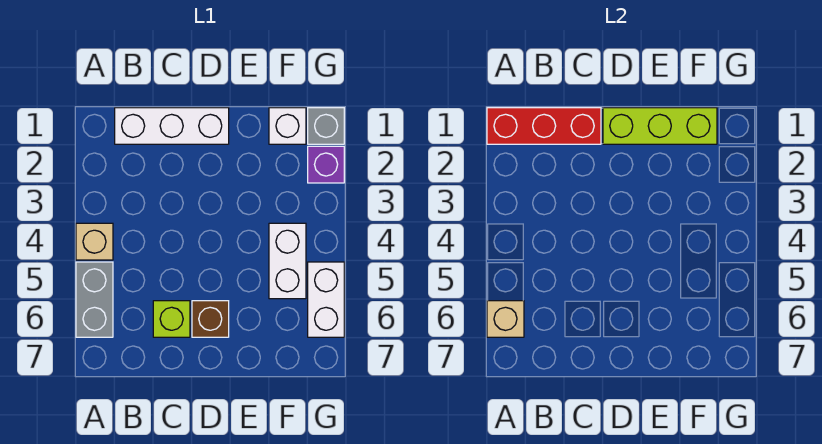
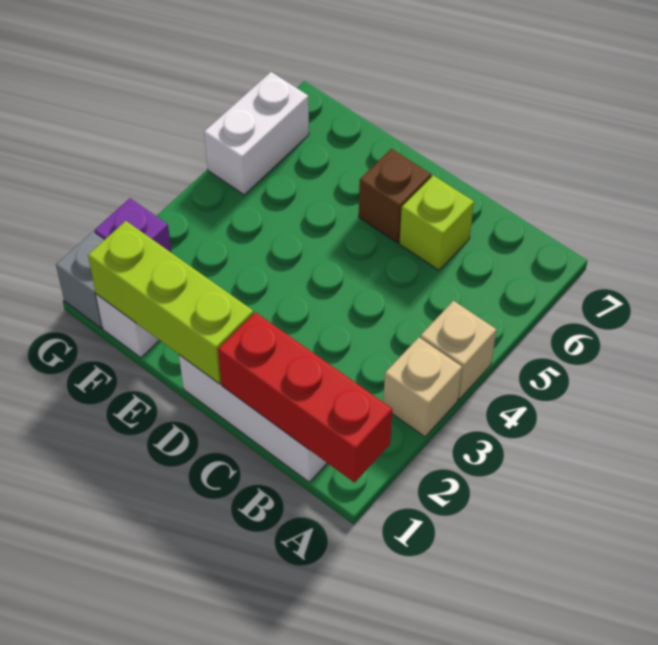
grey 1x2 brick [76,262,113,337] -> none
tan 1x1 brick [487,301,524,337] -> tan 1x1 brick moved to [383,337,462,437]
white 1x2 brick [269,223,306,299] -> none

